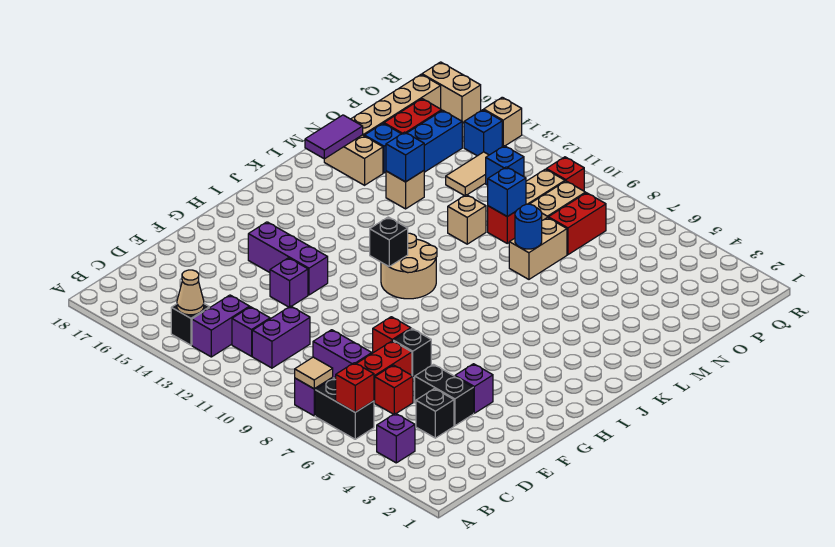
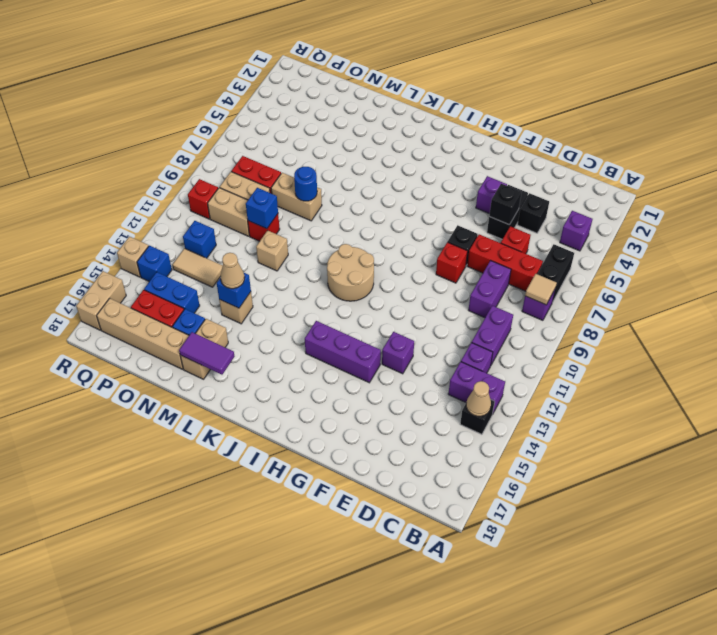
red 1x1 brick [336,363,374,412] -> none
purple 1x2 brick [252,306,310,368] -> purple 1x2 brick turned to [472,306,513,365]
purple 1x3 brick [248,222,328,295] -> purple 1x3 brick turned to [305,321,381,383]
black 1x1 brick [370,217,408,267] -> black 1x1 brick moved to [489,184,522,225]
none -> tan 1x1 cone [221,253,245,289]

